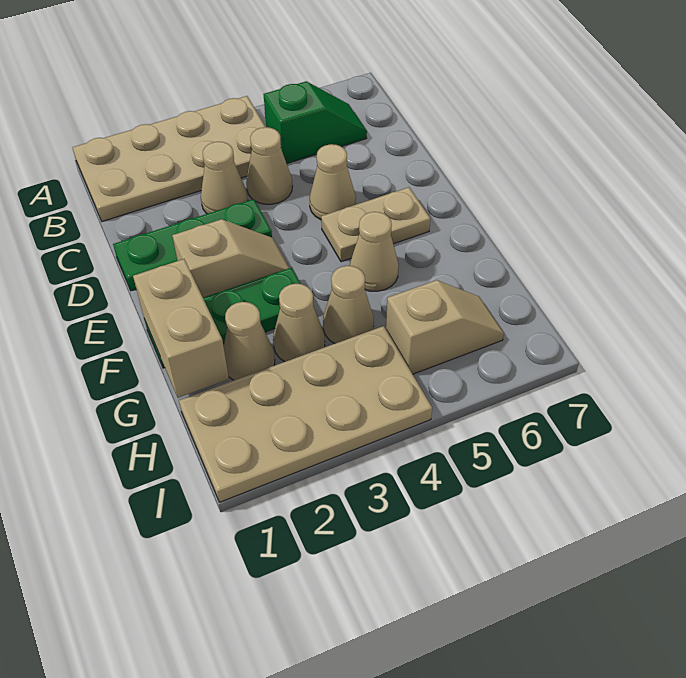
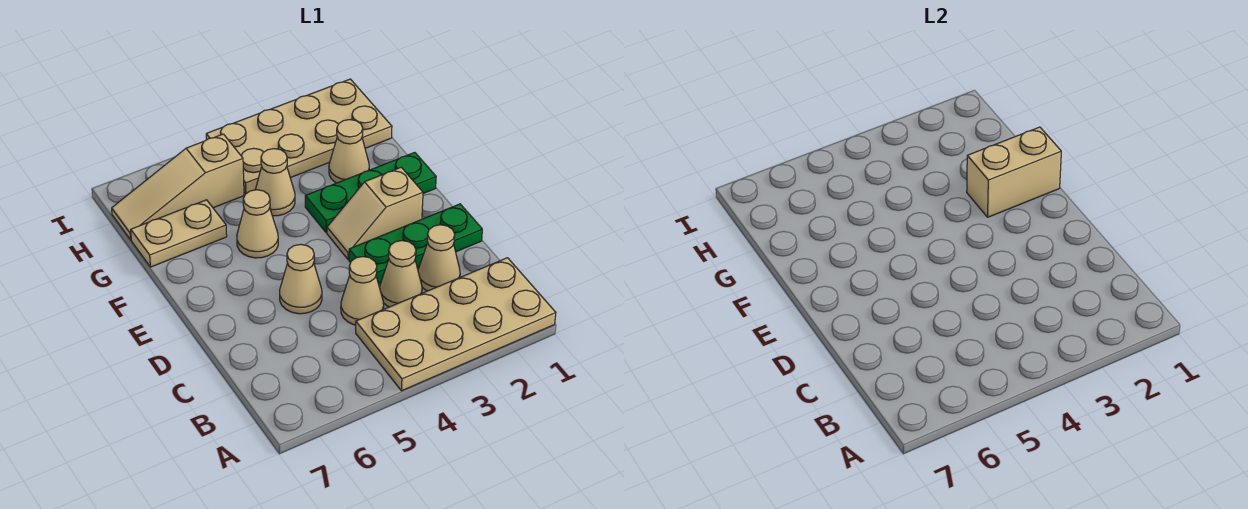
green 1x2 slope [264,81,367,164] -> none
tan 1x2 plate [321,187,430,262] -> tan 1x2 plate moved to [131,200,227,267]
tan 1x2 brick [133,259,229,398] -> tan 1x2 brick turned to [967,127,1061,217]
tan 1x1 cone [273,284,325,362] -> tan 1x1 cone moved to [418,225,460,291]
tan 1x2 slope [386,280,504,374] -> tan 1x3 slope [112,134,244,240]

